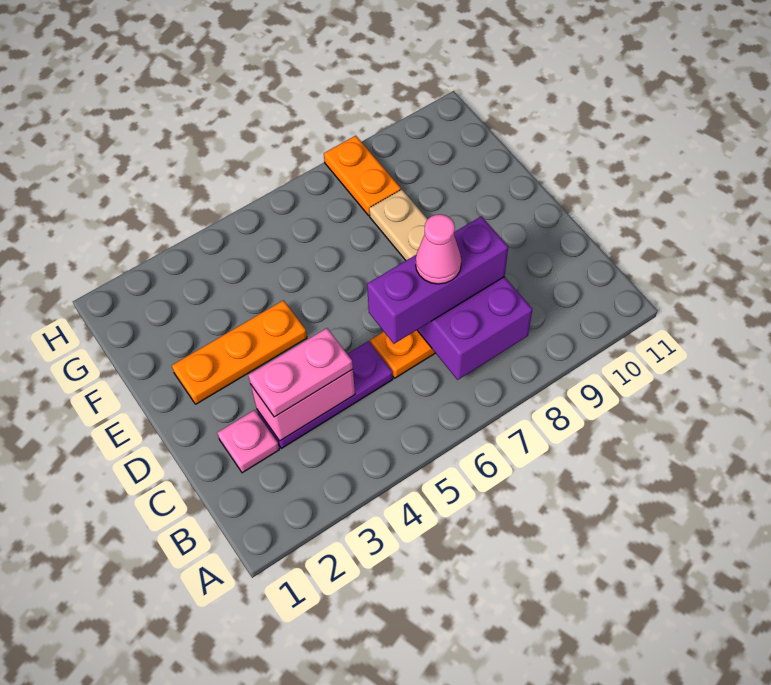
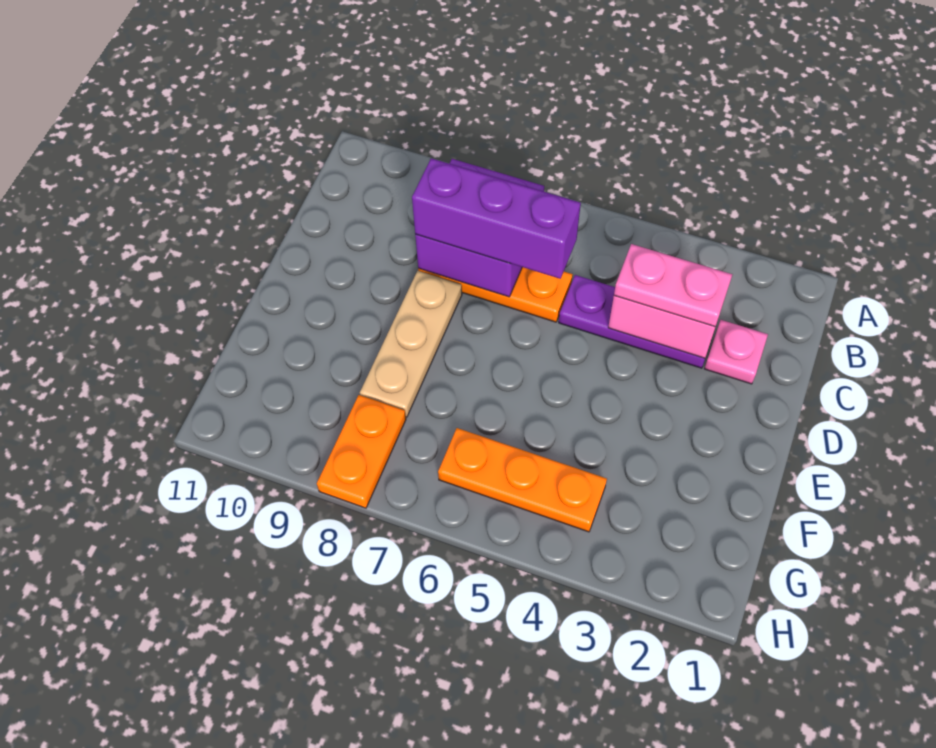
pink 1x1 cone [416,214,461,284] -> none
orange 1x3 plate [172,300,307,404] -> orange 1x3 plate moved to [438,428,607,532]

